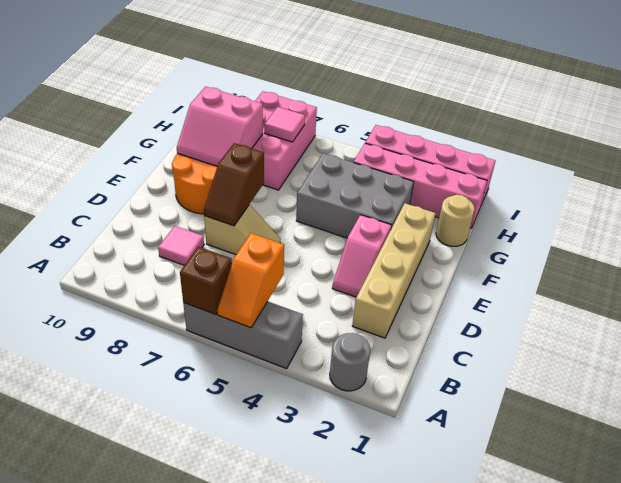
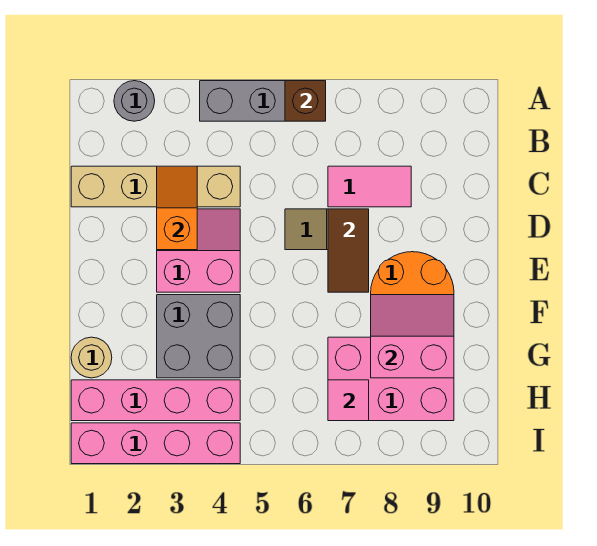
orange 1x2 slope [217,233,284,328] -> orange 1x2 slope moved to [157,166,197,250]
tan 1x4 brick [352,203,436,338] -> tan 1x4 brick turned to [71,166,240,207]
pink 1x1 tile [158,226,204,265] -> pink 1x2 tile [328,166,411,207]
pink 1x2 slope [332,215,391,297] -> pink 2x2 slope [157,209,240,292]
brown 1x2 slope [204,143,264,226] -> brown 1x2 tile [328,209,369,292]
grey 2x3 brick [296,153,414,238] -> grey 2x2 brick [157,295,240,378]
pink 2x3 brick [252,91,317,190] -> pink 2x3 brick turned to [328,337,454,421]

